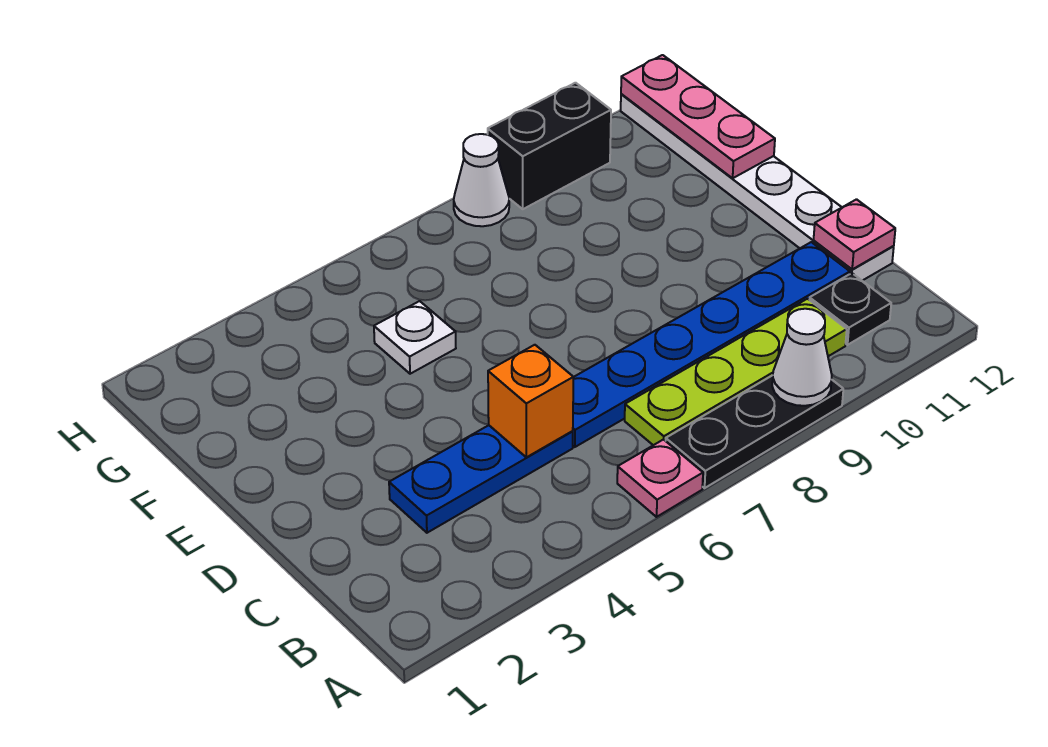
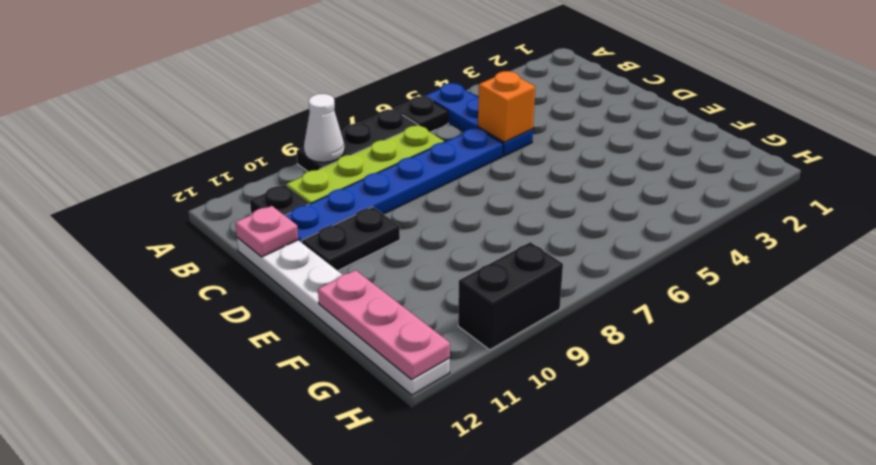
pink 1x1 plate [617,439,703,517] -> black 1x1 plate [395,96,448,132]
blue 1x3 plate [389,425,573,533] -> blue 1x3 plate turned to [426,83,533,156]
none -> black 1x2 plate [302,207,400,271]
white 1x1 plate [374,301,456,374] -> none
white 1x1 cone [454,134,509,226] -> none

